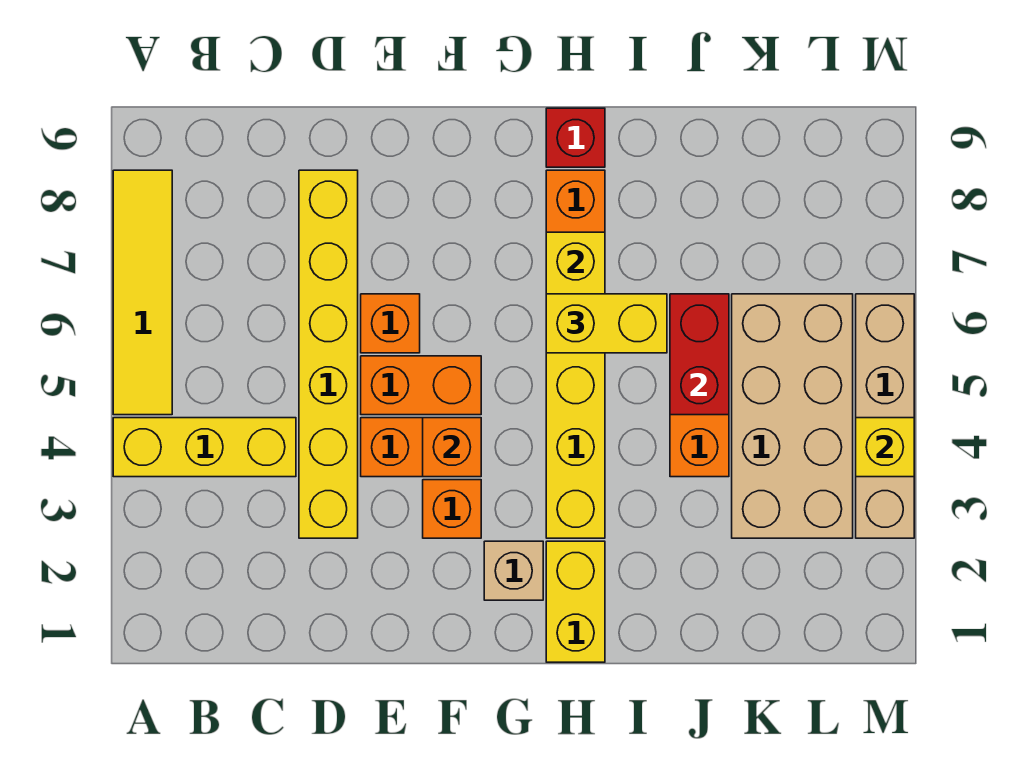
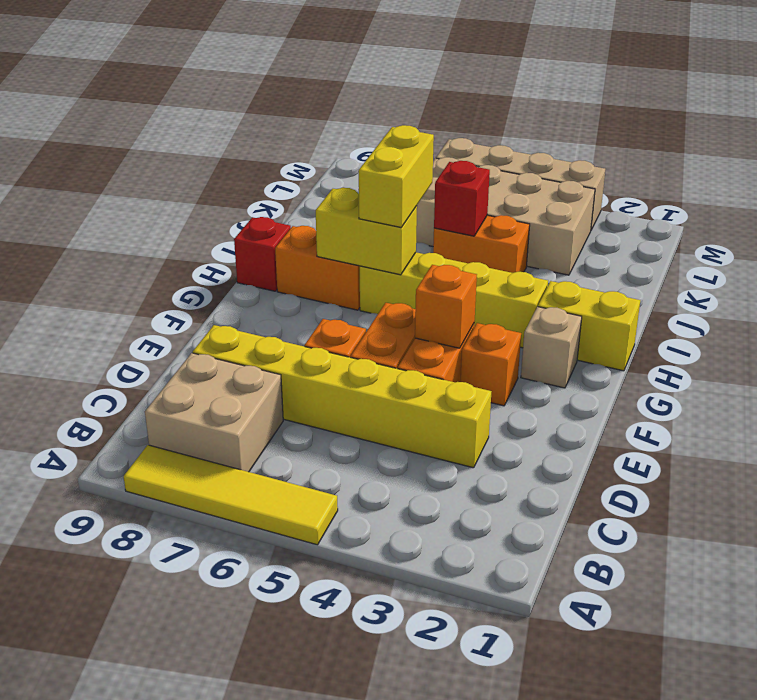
yellow 1x3 brick [113,418,296,477] -> none
none -> tan 2x2 brick [145,353,283,472]
red 1x2 brick [670,294,729,415] -> red 1x1 brick [434,161,490,236]
yellow 1x1 brick [856,418,914,477] -> none

